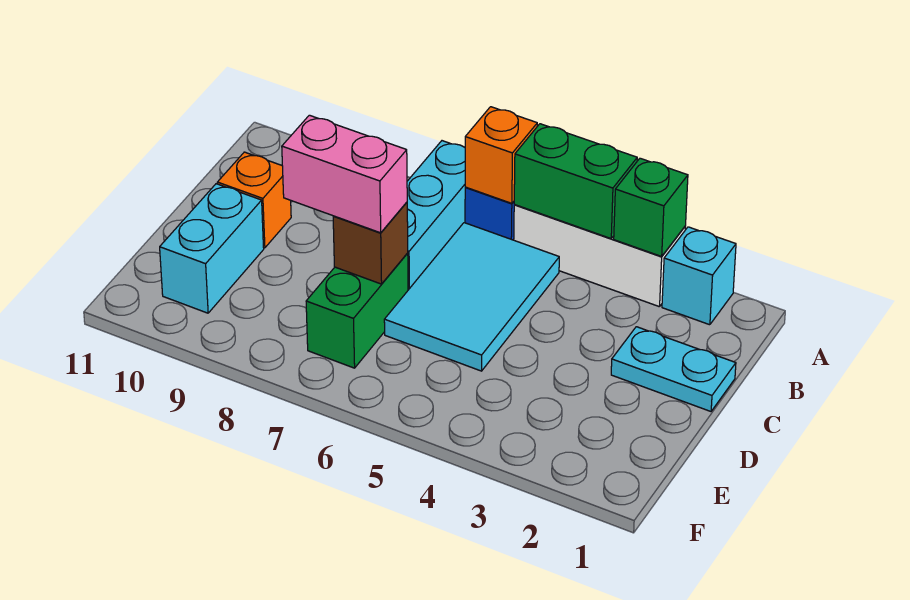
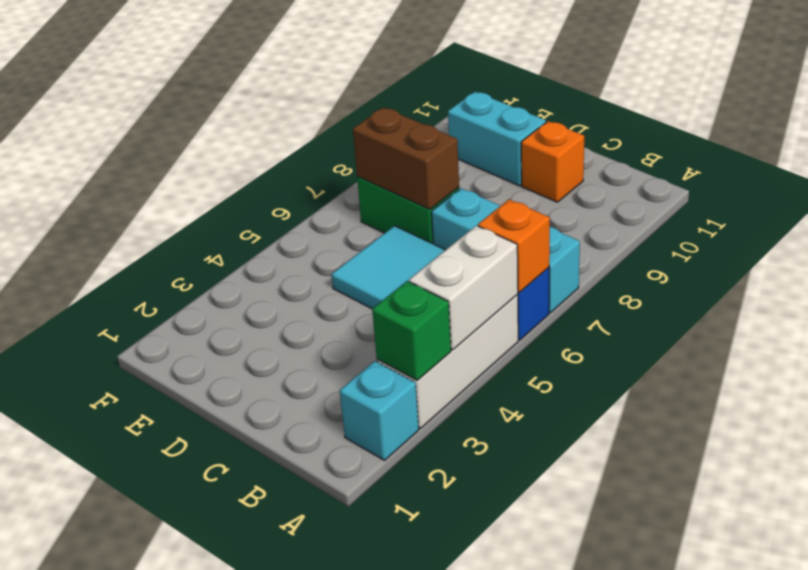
green 1x2 brick [514,124,637,239] -> white 1x2 brick [409,226,518,350]
cyan 1x2 plate [611,327,736,411] -> none
brown 1x1 brick [333,202,408,284] -> brown 1x2 brick [353,107,459,209]
pink 1x2 brick [282,115,407,233] -> none

